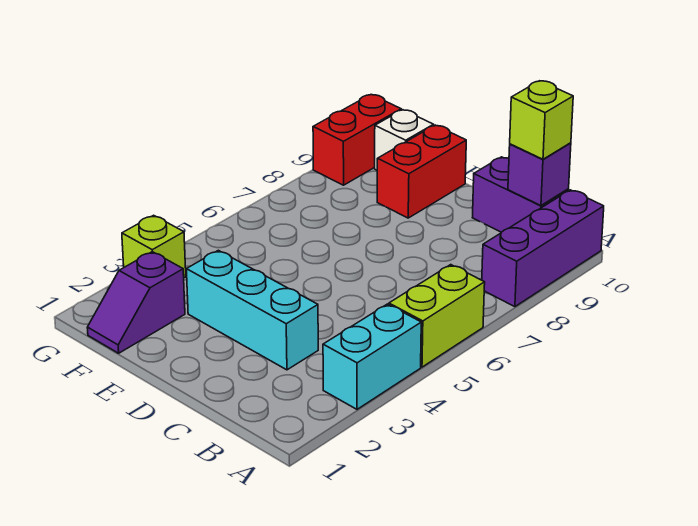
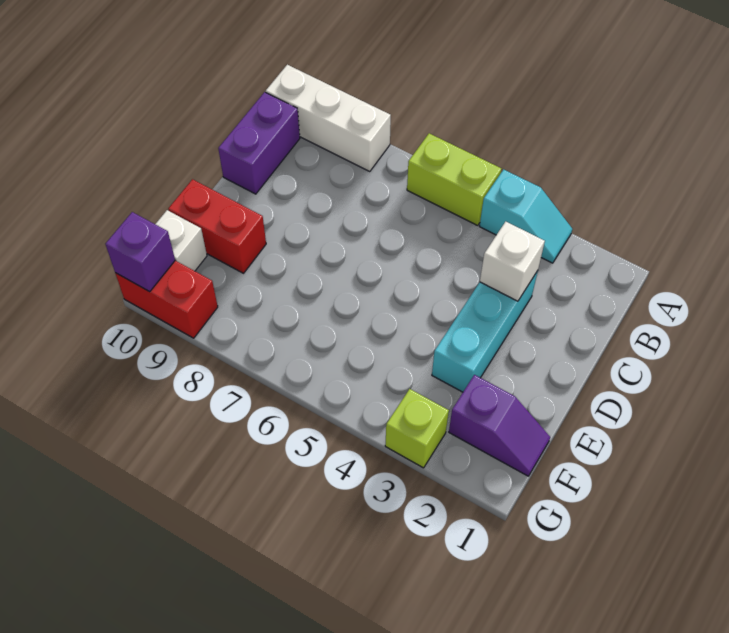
cyan 1x2 brick [323,304,421,409] -> cyan 1x2 slope [480,169,572,263]
purple 1x3 brick [482,190,604,307] -> white 1x3 brick [266,65,391,172]
purple 1x1 brick [508,143,571,206] -> purple 1x1 brick moved to [105,212,175,292]
lime 1x1 brick [510,81,573,159] -> none
none -> white 1x1 brick [480,222,545,301]

